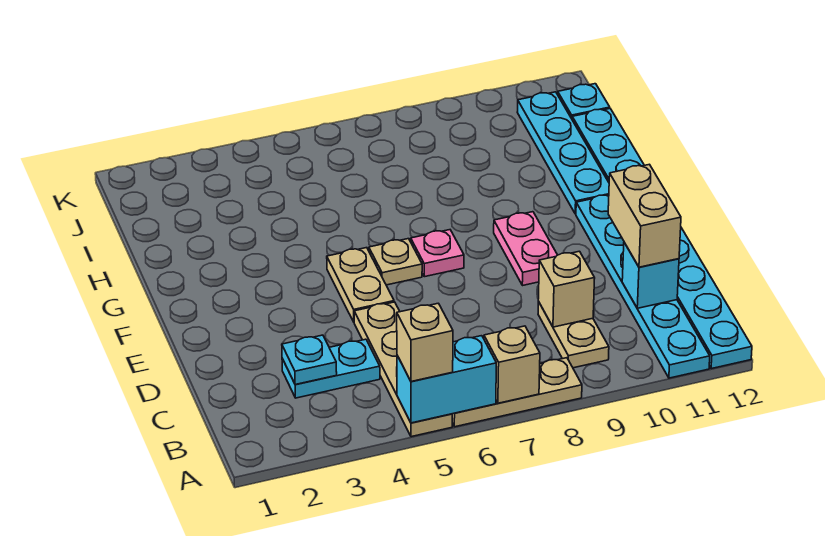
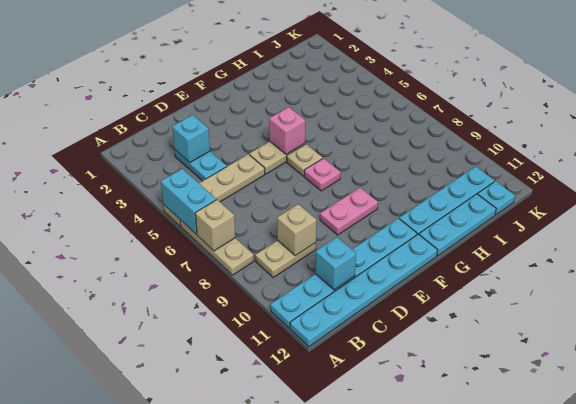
tan 1x1 brick [397,303,453,382] -> none
cyan 1x1 plate [282,335,337,385] -> cyan 1x1 brick [172,115,210,162]
tan 1x2 brick [608,164,681,267] -> none
none -> pink 1x1 brick [269,107,305,154]

